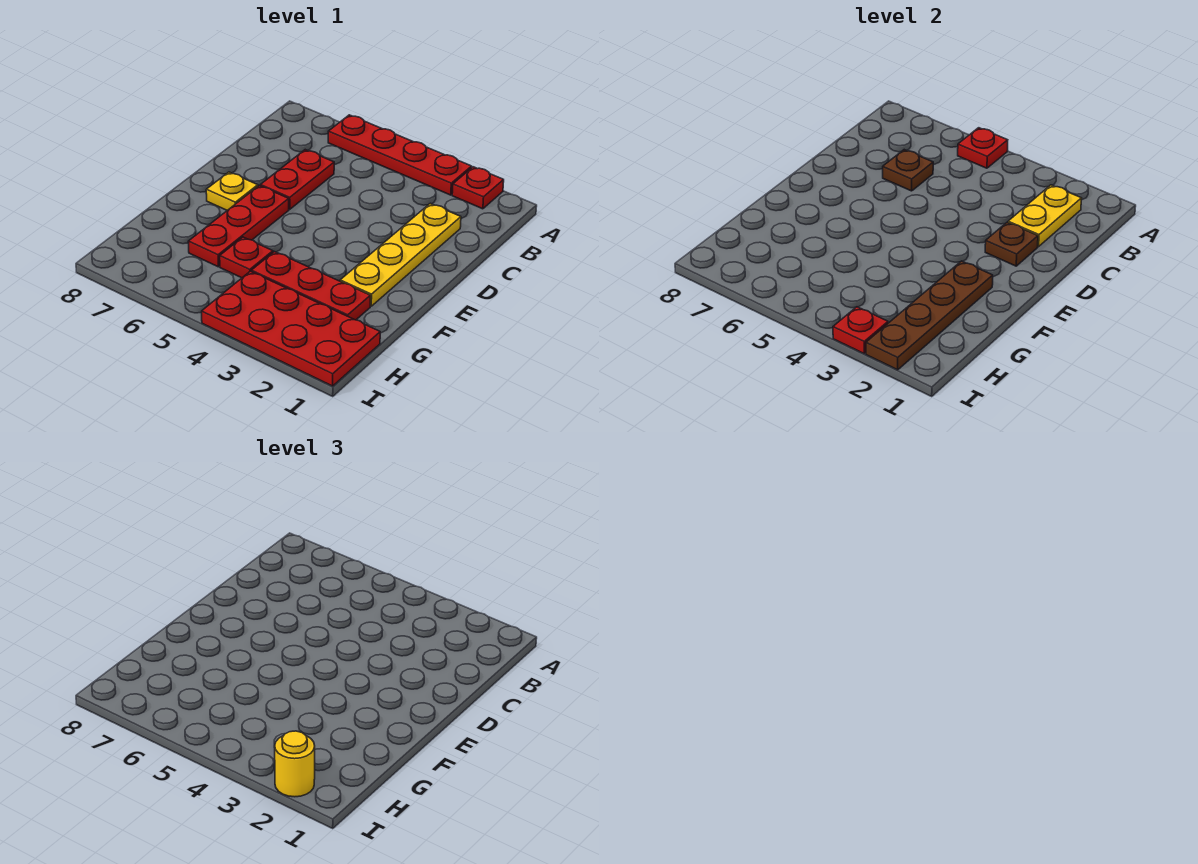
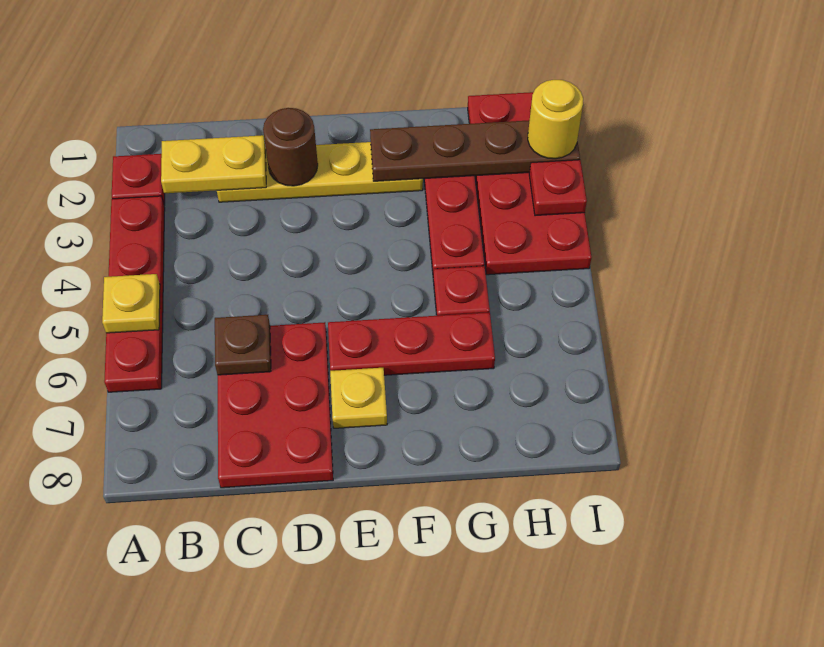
red 1x1 plate [958,128,1008,168] -> yellow 1x1 plate [102,274,160,333]
red 1x2 plate [260,150,334,209] -> red 2x3 plate [218,322,333,488]
brown 1x1 plate [985,222,1038,266] -> brown 1x1 round brick [263,108,318,186]

